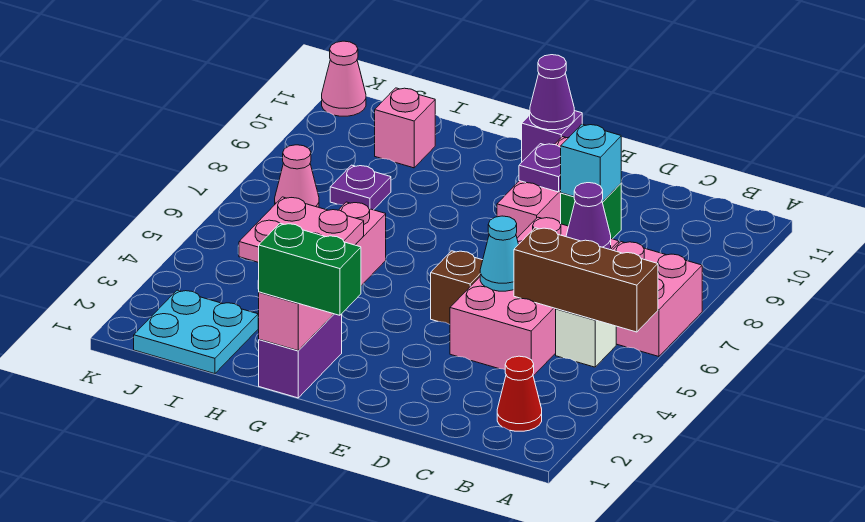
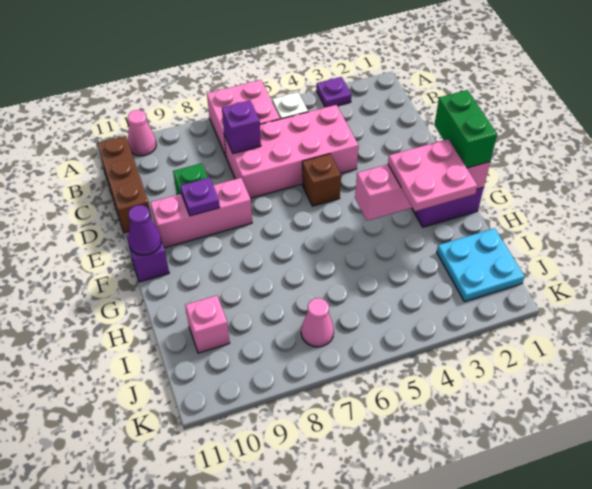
brown 1x3 brick [514,228,658,332] -> brown 1x3 brick moved to [97,136,152,233]
red 1x1 cone [497,356,542,431] -> none
purple 1x1 cone [566,183,611,249] -> purple 1x1 brick [222,100,261,154]
cyan 1x1 cone [480,216,519,291] -> none
cyan 1x1 brick [560,124,621,202] -> none
purple 1x1 plate [330,165,391,210] -> purple 1x1 plate moved to [316,77,351,107]
pink 1x1 cone [322,41,366,116] -> pink 1x1 cone moved to [128,110,156,156]

